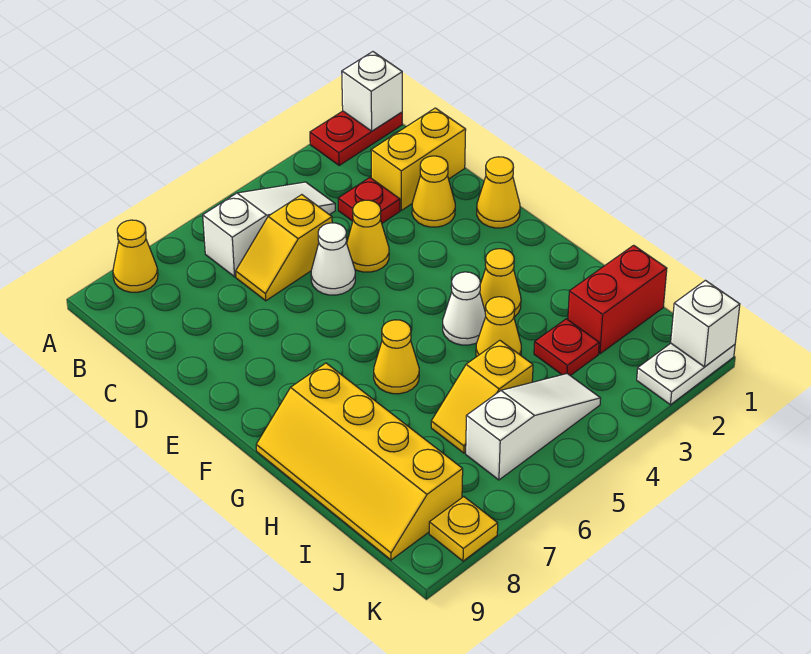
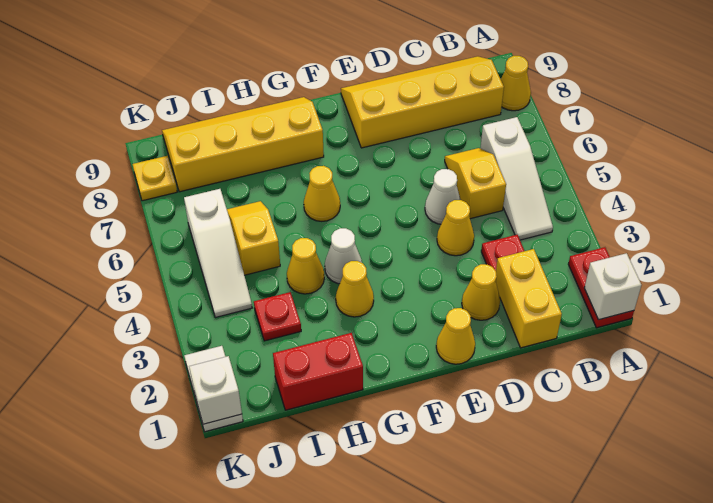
none -> yellow 2x4 slope [341,56,504,148]
red 1x2 brick [568,245,667,354] -> red 1x2 brick turned to [273,333,363,410]

